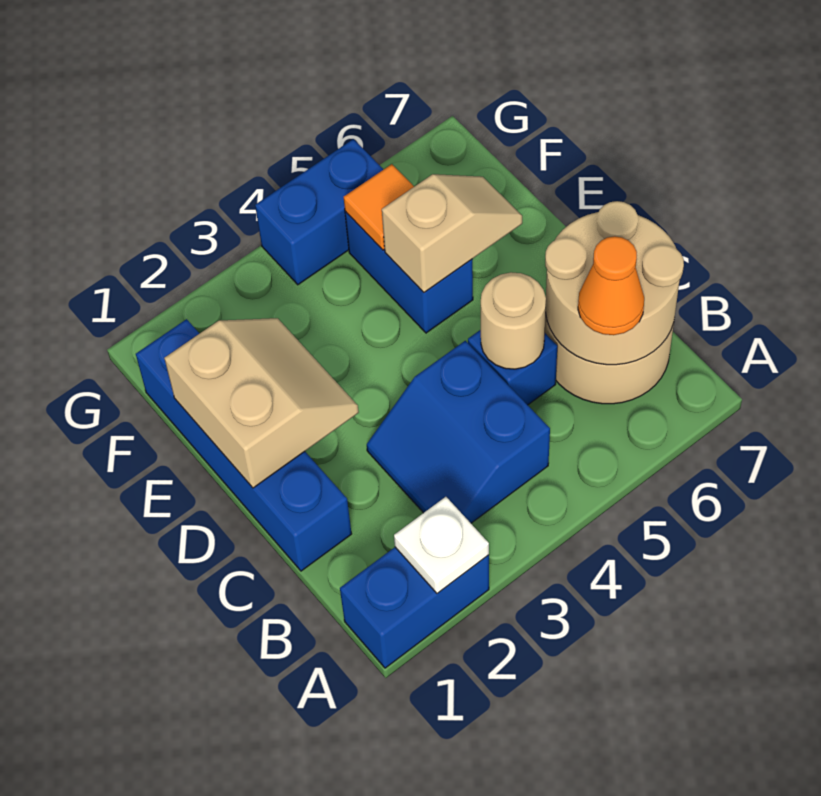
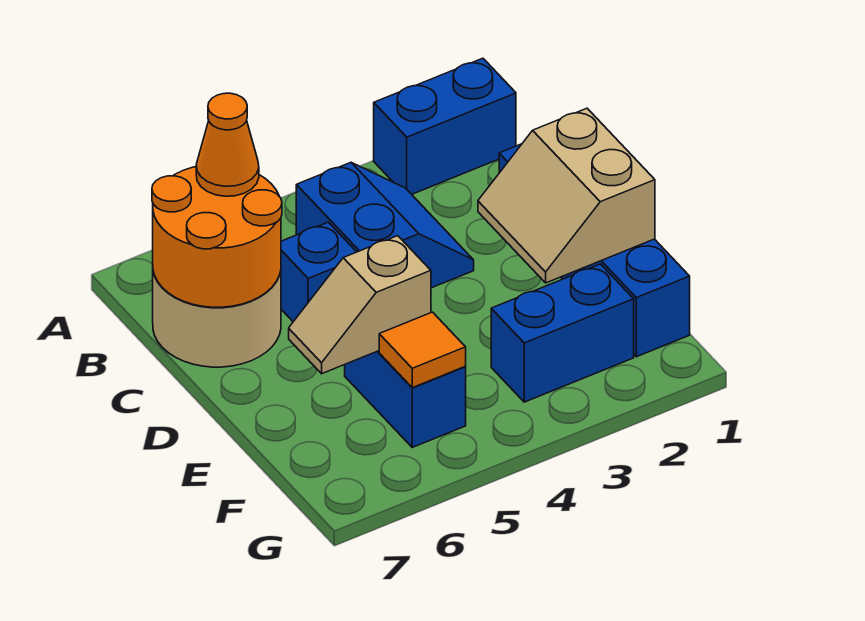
white 1x1 plate [394,497,489,593] -> none
tan 2x2 round brick [545,201,684,365] -> orange 2x2 round brick [152,167,282,307]
tan 1x1 round brick [481,272,546,369] -> none
blue 1x2 brick [255,139,383,285] -> blue 1x2 brick moved to [491,264,634,402]

